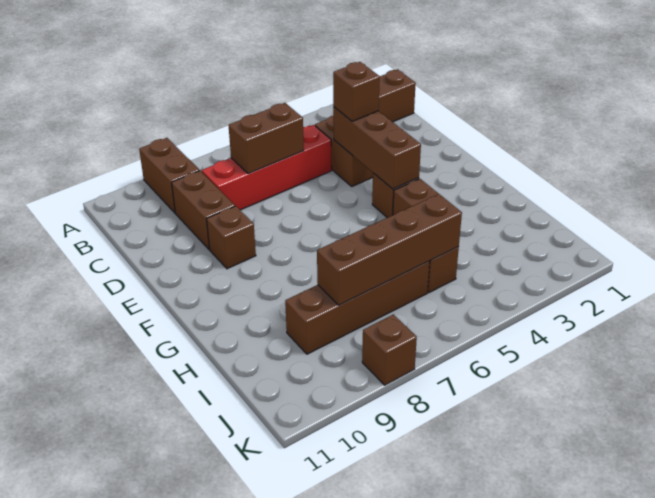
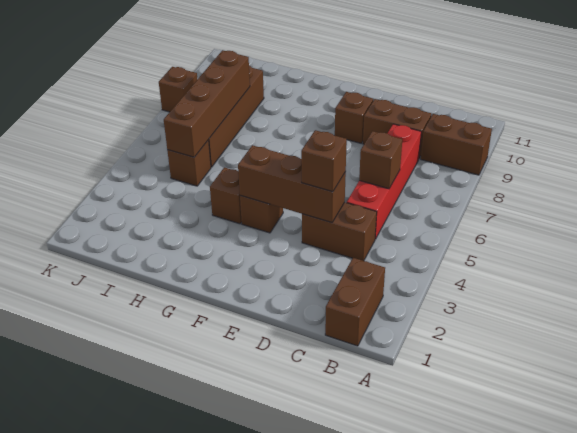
brown 1x2 brick [229,103,304,174] -> brown 1x1 brick [359,131,402,189]

